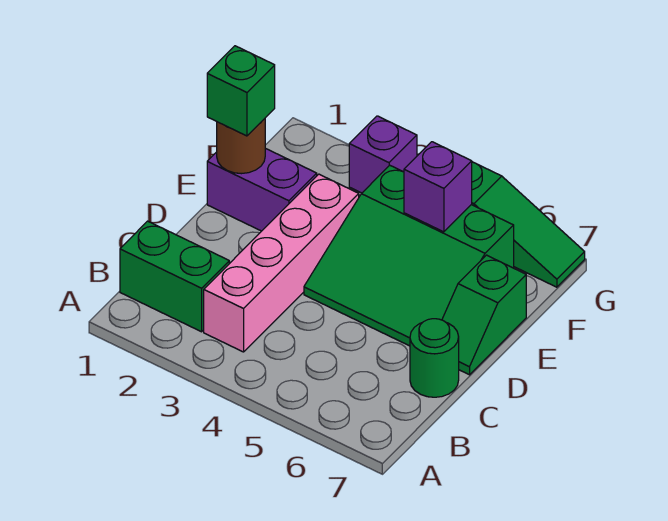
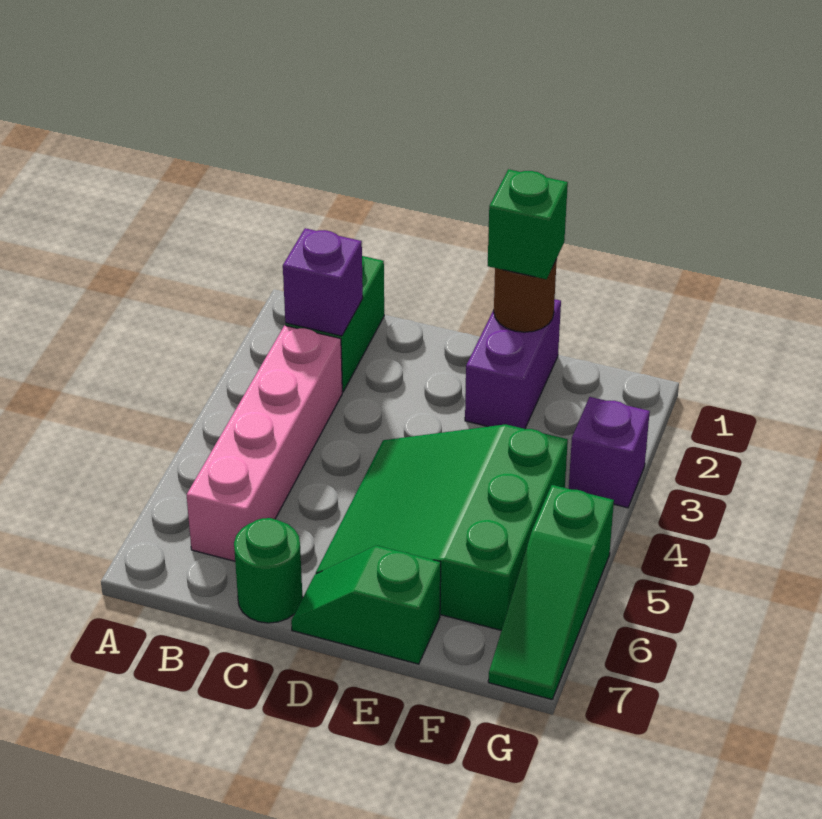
pink 1x4 brick [204,174,359,352] -> pink 1x4 brick turned to [187,325,342,561]
purple 1x1 brick [404,142,472,232] -> purple 1x1 brick moved to [283,228,363,336]

